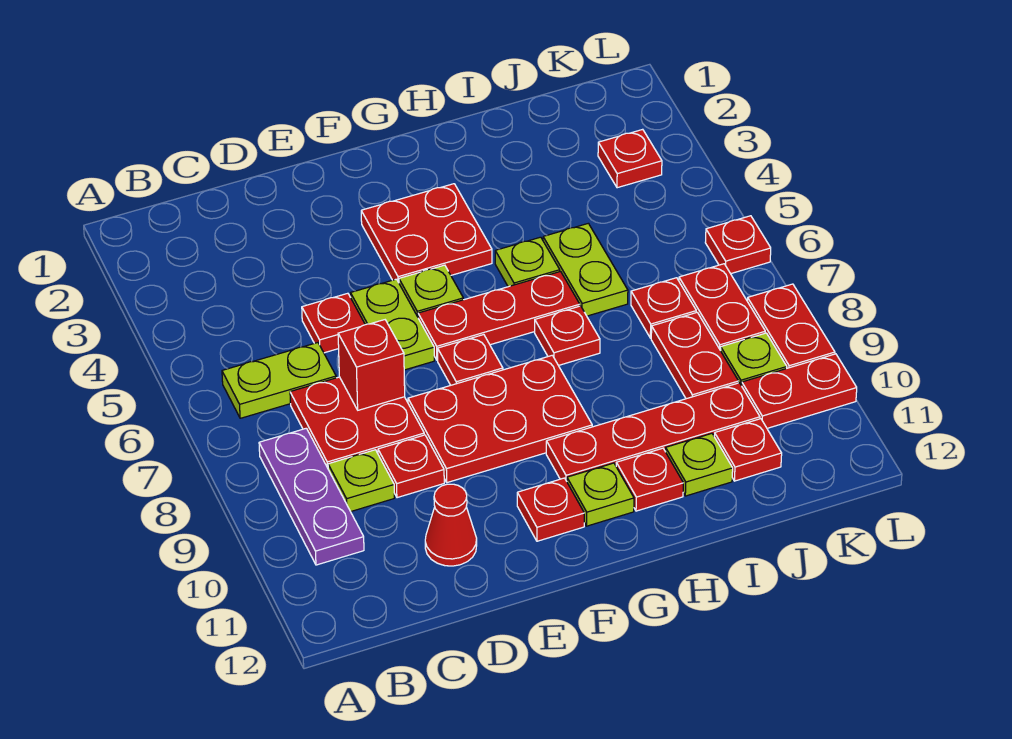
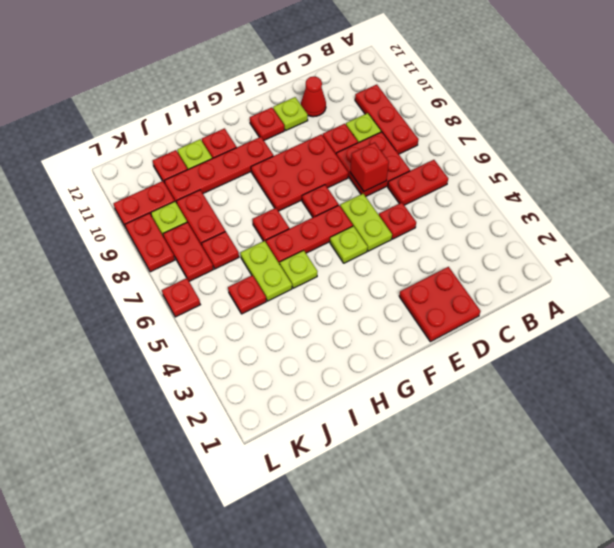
lime 1x2 plate [222,343,336,418] -> red 1x2 plate [388,160,448,205]
purple 1x3 plate [259,428,364,565] -> red 1x3 plate [355,85,418,154]
red 2x2 plate [361,184,492,282] -> red 2x2 plate moved to [399,267,481,342]
lime 1x1 plate [567,463,634,526] -> lime 1x1 plate moved to [273,97,308,130]
red 1x1 plate [598,129,662,188] -> red 1x1 plate moved to [228,275,266,314]

